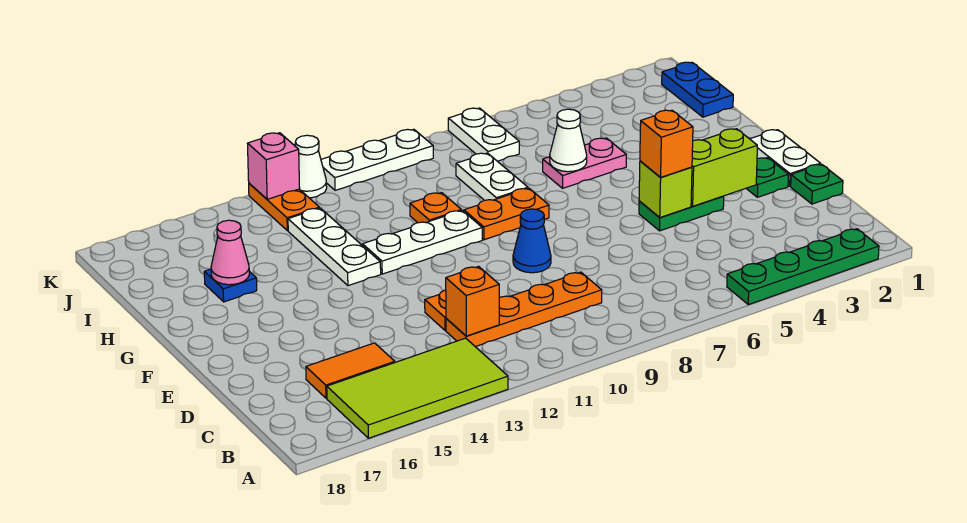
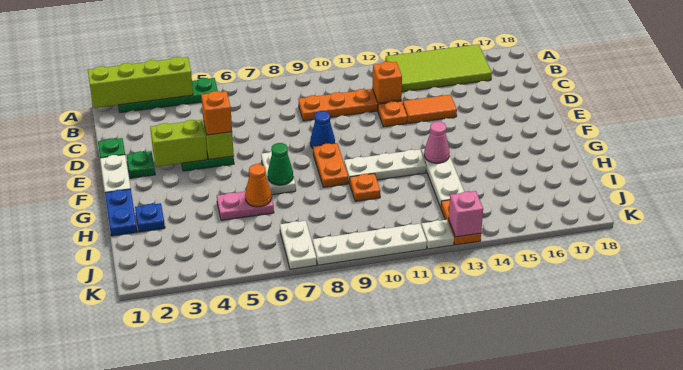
none -> lime 1x4 brick [88,57,193,108]
orange 1x2 tile [306,343,395,398] -> orange 1x2 tile moved to [403,95,457,123]
none -> green 1x1 cone [268,143,293,185]
orange 1x2 plate [464,188,549,240] -> orange 1x2 plate turned to [313,143,348,187]
white 1x1 cone [550,109,587,172] -> orange 1x1 cone [245,164,271,207]
white 1x2 plate [456,153,528,200] -> white 1x2 plate moved to [261,151,296,195]
blue 1x1 plate [204,269,257,302] -> blue 1x1 plate moved to [135,203,165,232]
pink 1x1 cone [211,220,249,285] -> pink 1x1 cone moved to [424,122,450,163]
blue 1x2 plate [662,62,733,117] -> blue 1x2 plate moved to [105,189,137,236]
white 1x3 plate [321,129,433,190] -> white 1x4 plate [313,224,427,265]
white 1x1 cone [295,135,327,198] -> white 1x1 plate [421,220,454,249]

